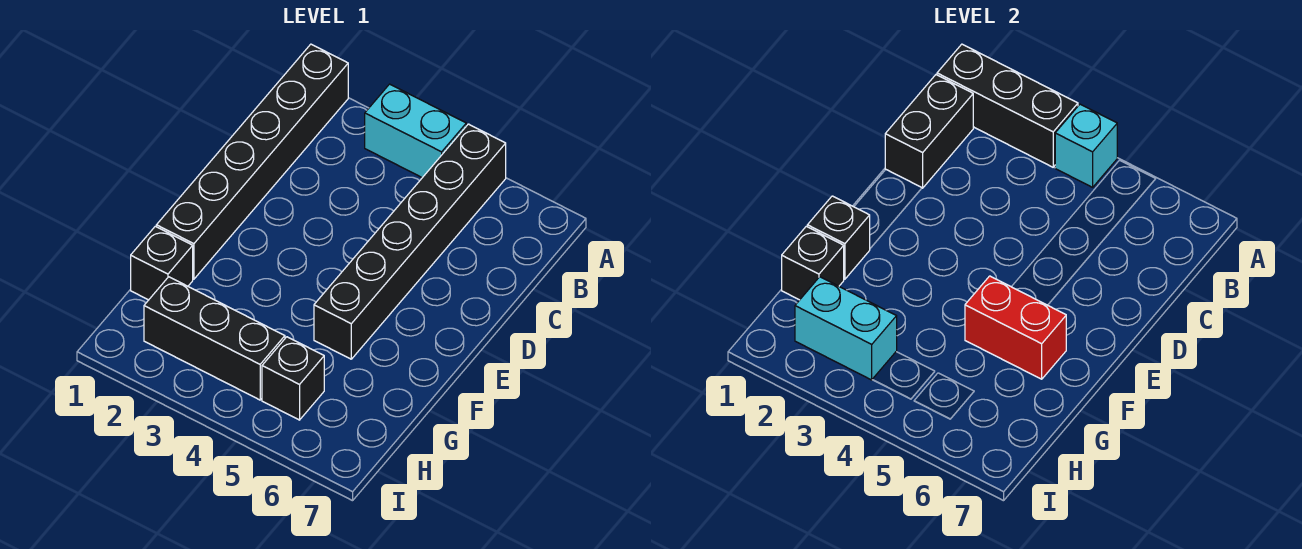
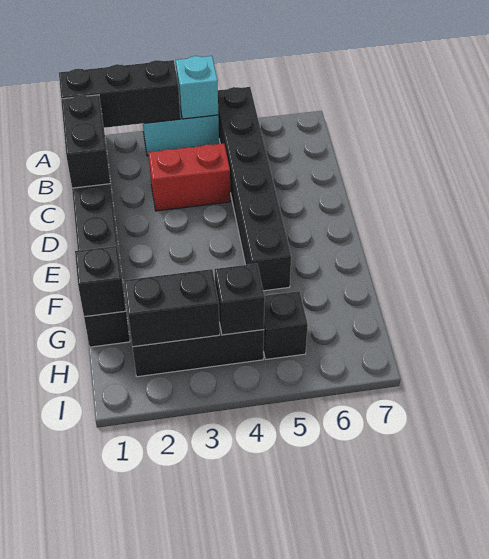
black 1x1 brick [807,196,870,279] -> black 1x1 brick moved to [215,264,265,335]
red 1x2 brick [965,276,1066,379] -> red 1x2 brick moved to [148,144,230,211]
cyan 1x2 brick [795,277,897,380] -> black 1x2 brick [124,269,220,347]

